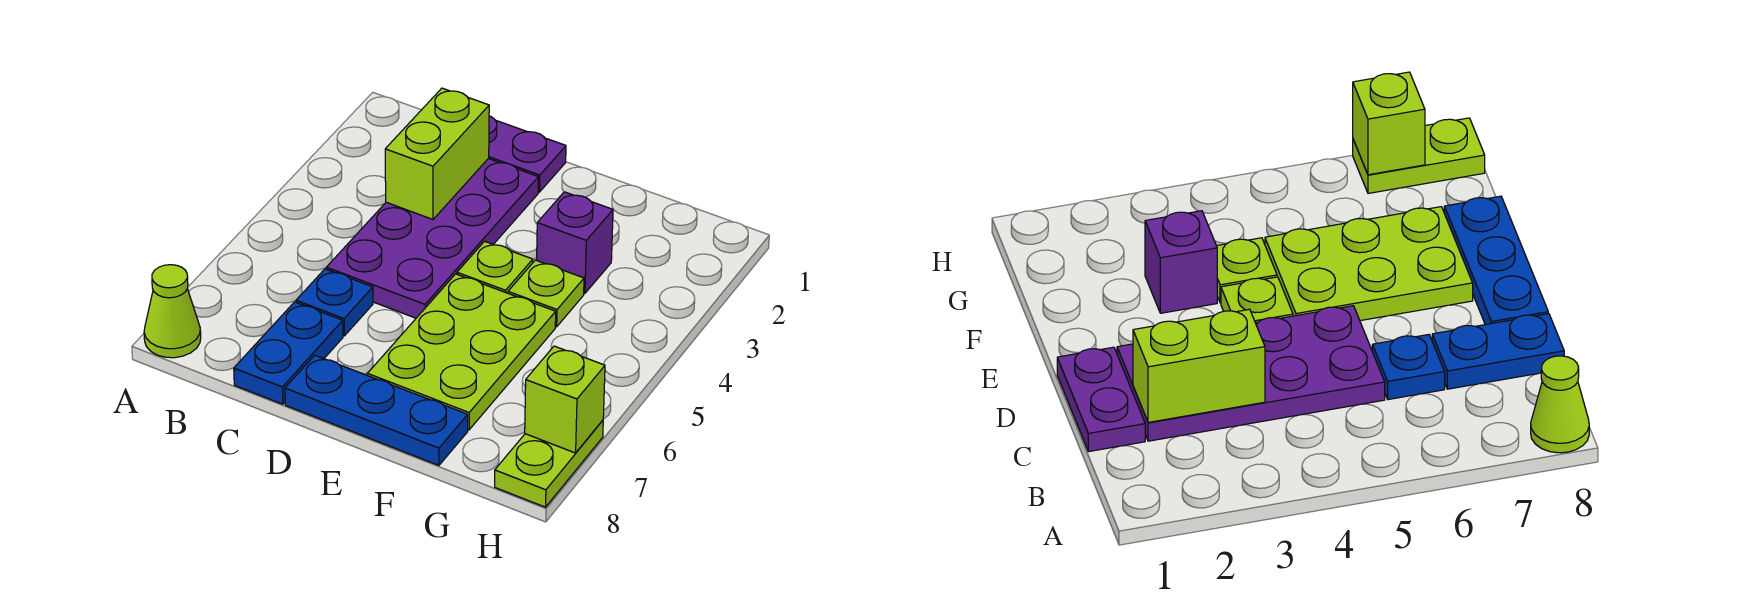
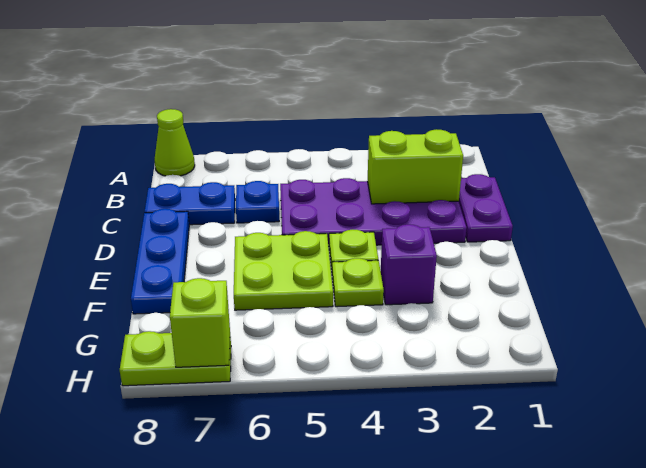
lime 2x3 plate [367,274,556,430] -> lime 2x2 plate [234,231,333,310]

